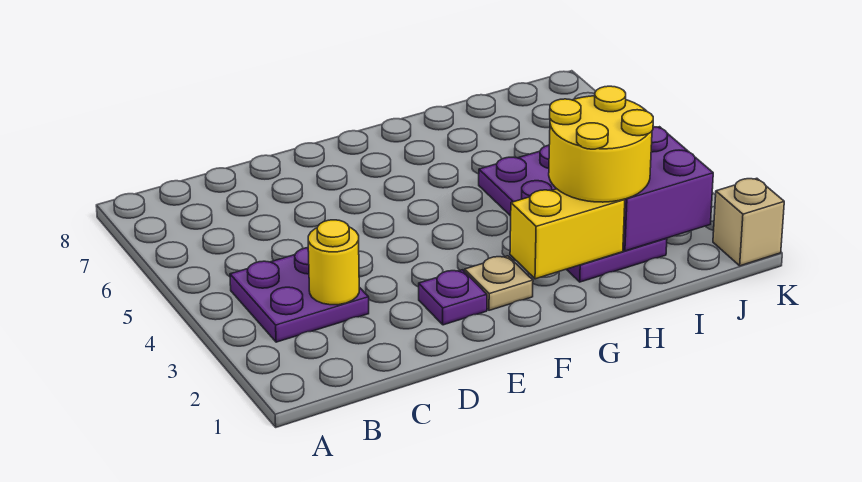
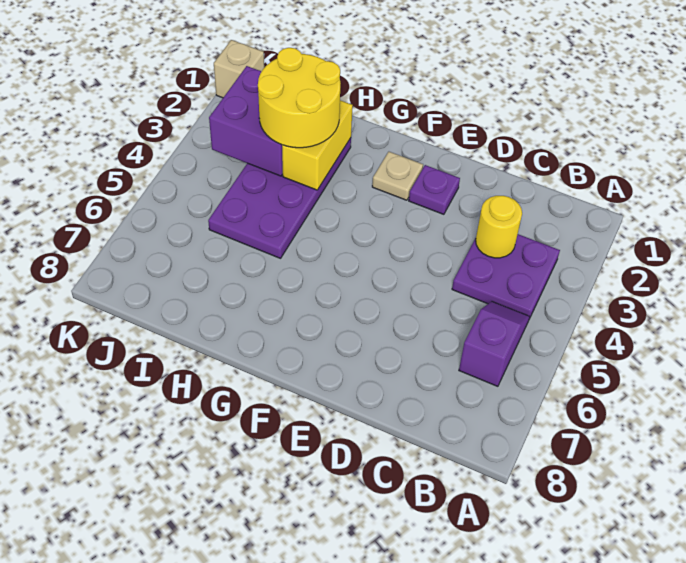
none -> purple 1x2 slope [459,301,530,386]
yellow 1x2 brick [510,189,625,279] -> yellow 1x2 brick turned to [282,100,353,190]

